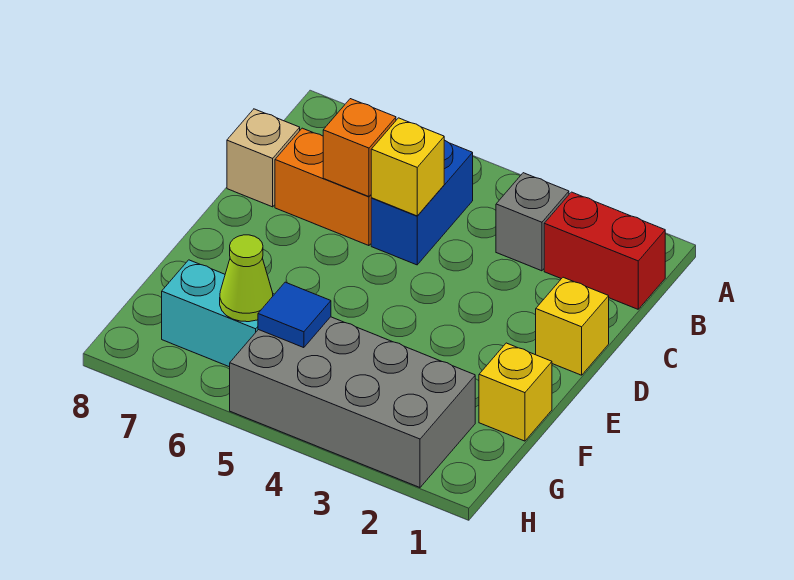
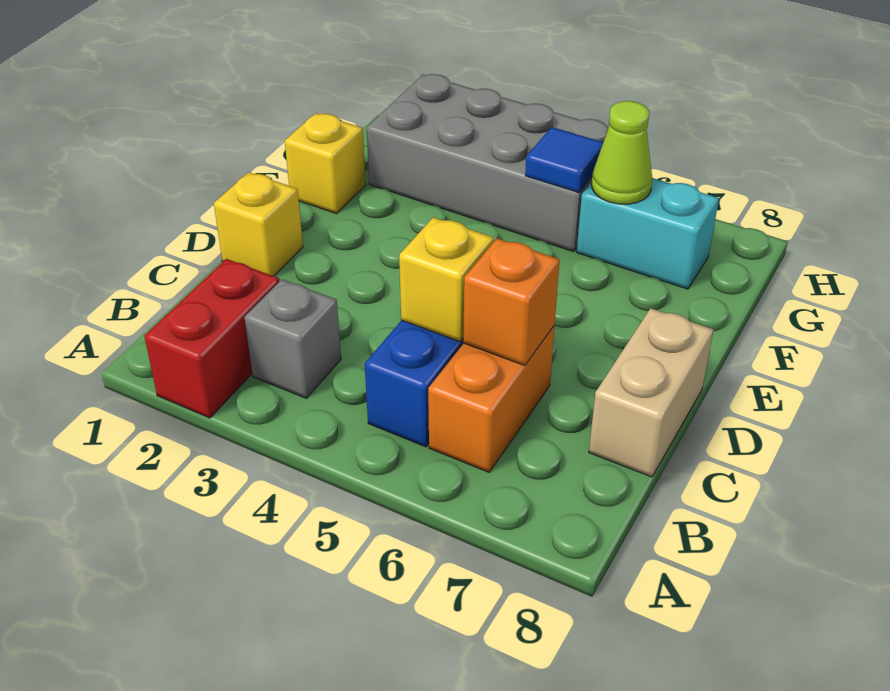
red 1x2 brick [544,192,665,309] -> red 1x2 brick turned to [144,259,280,418]
orange 1x2 brick [275,128,371,246] -> orange 1x2 brick turned to [428,326,554,472]
tan 1x1 brick [227,109,300,207] -> tan 1x2 brick [589,308,713,477]

